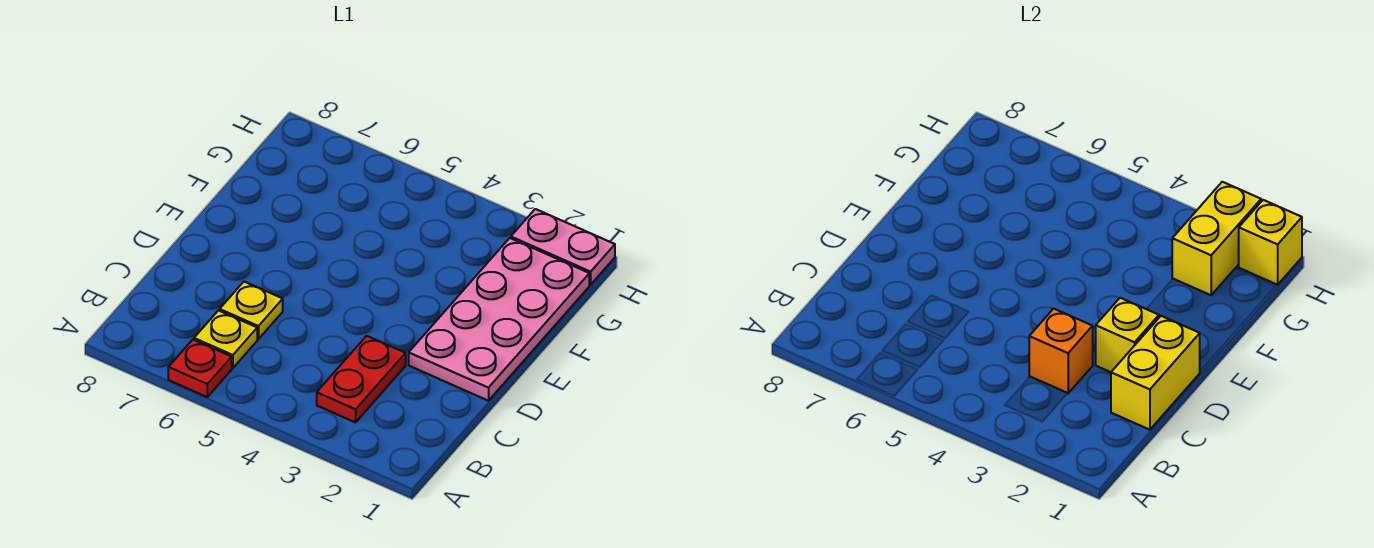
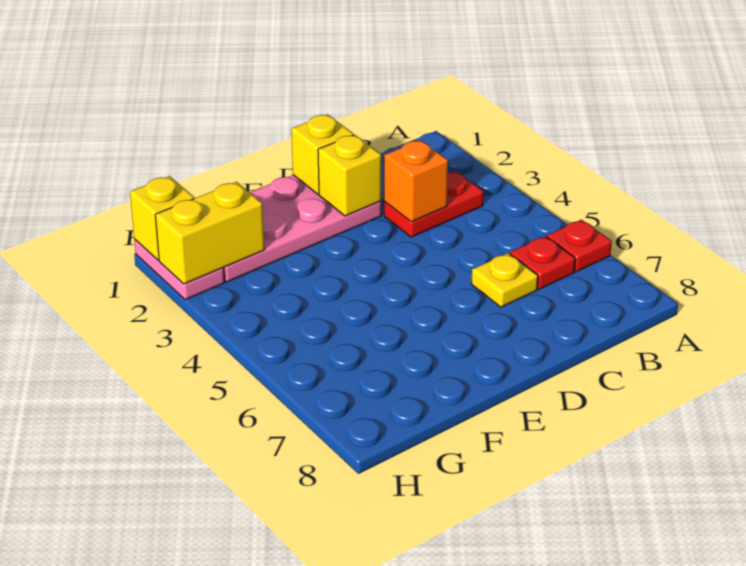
yellow 1x1 plate [194,311,257,368] -> red 1x1 plate [510,236,575,289]
yellow 1x2 brick [1111,316,1200,430] -> yellow 1x1 brick [291,114,353,194]

